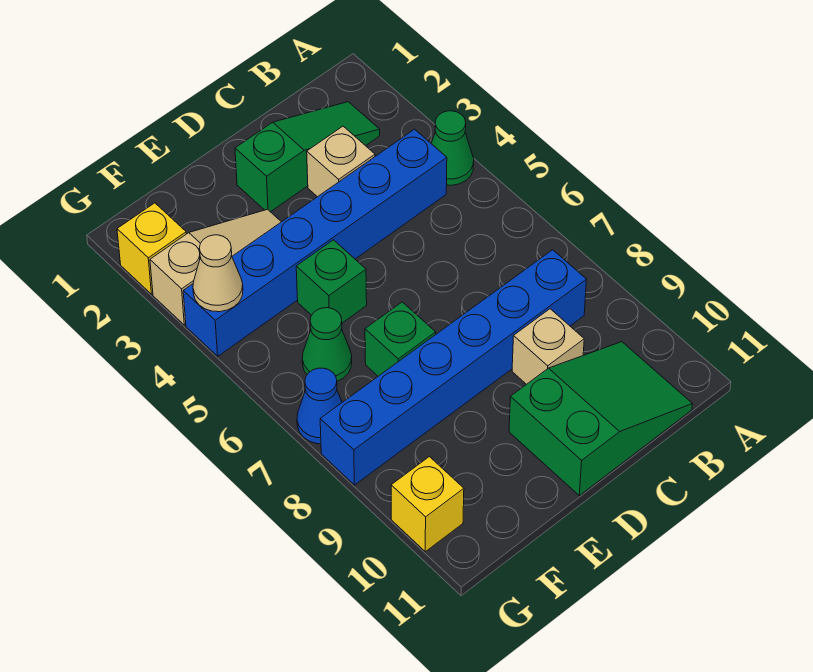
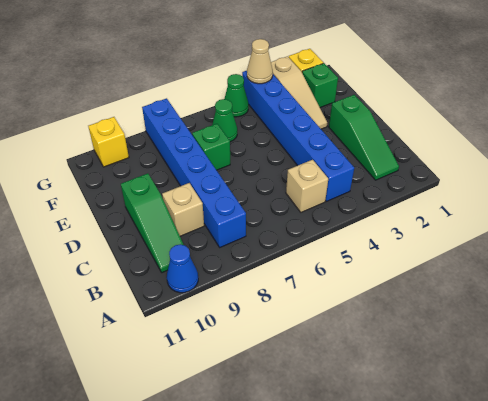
green 1x1 cone [431,111,474,185] -> green 1x1 cone moved to [225,74,248,117]
green 2x3 slope [509,342,692,496] -> green 1x3 slope [121,173,184,273]
tan 1x1 brick [307,126,375,197] -> tan 1x1 brick moved to [286,160,328,212]
green 1x1 brick [296,240,367,323] -> green 1x1 brick moved to [302,63,338,108]
blue 1x1 cone [297,368,342,444] -> blue 1x1 cone moved to [167,244,198,293]

